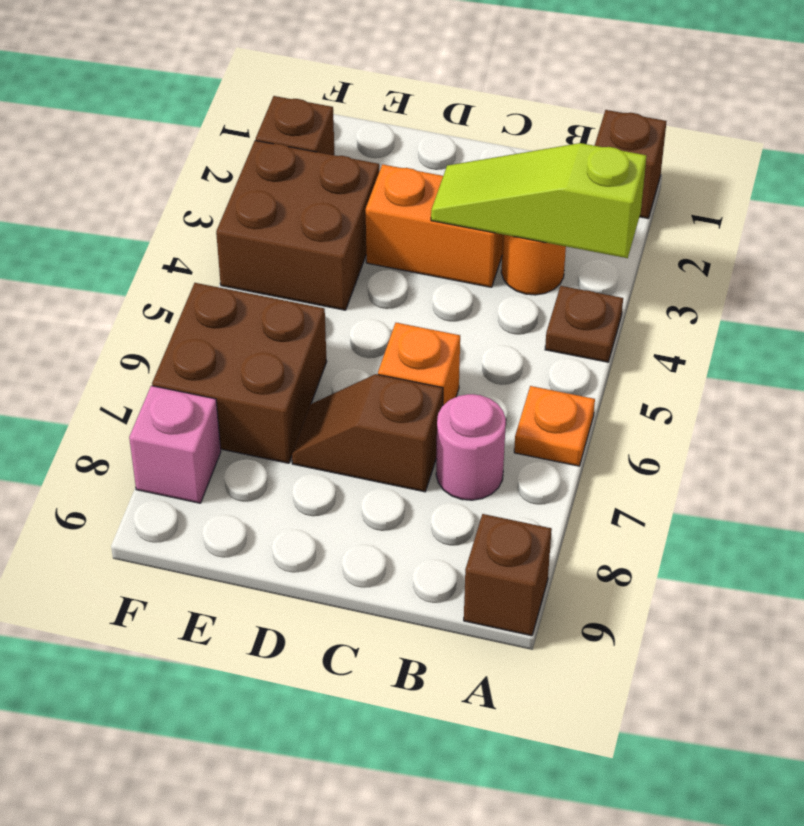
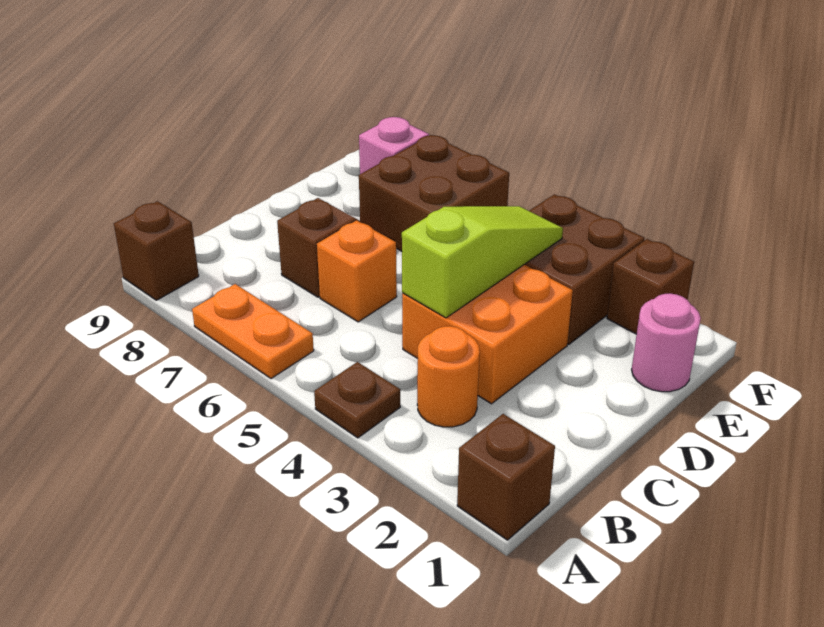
lime 1x3 slope [431,143,646,258] -> lime 1x3 slope moved to [402,206,563,318]
orange 1x1 plate [514,386,595,466] -> orange 1x2 plate [192,284,314,379]
pink 1x1 round brick [436,394,506,500] -> pink 1x1 round brick moved to [632,293,701,392]
orange 1x2 brick [366,164,503,287] -> orange 2x2 brick [402,265,573,404]

